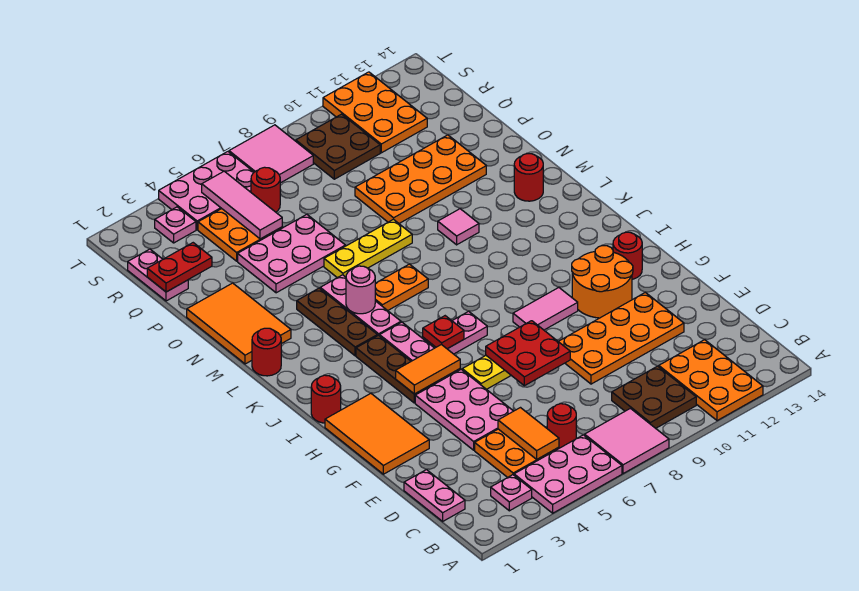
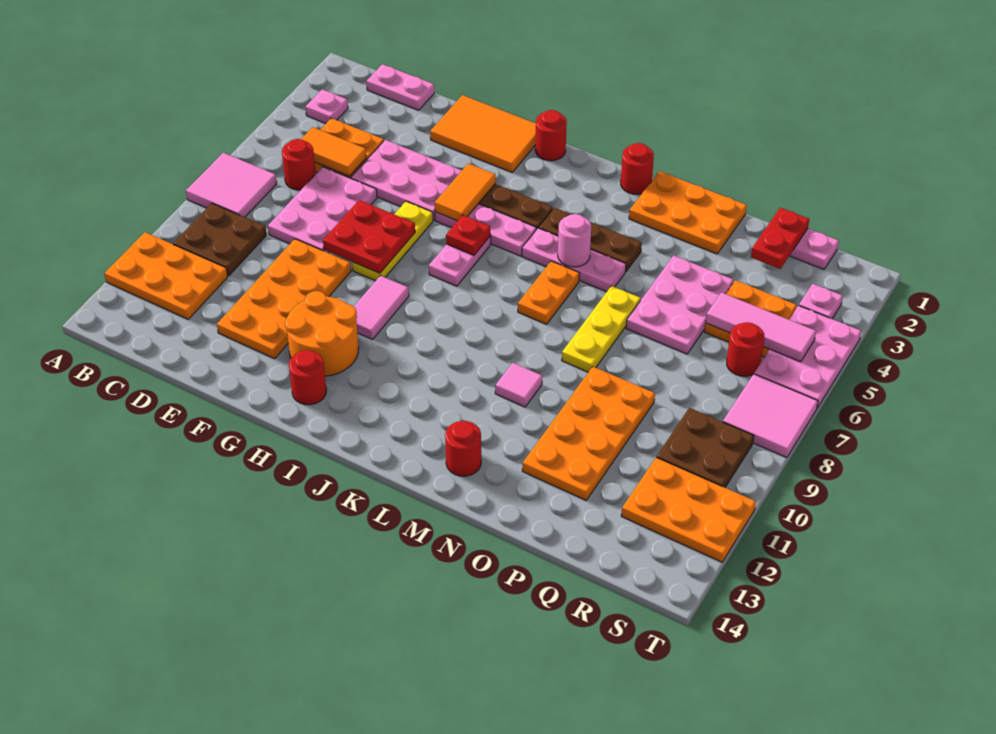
pink 2x3 plate [514,435,622,513] -> pink 2x3 plate moved to [268,167,377,253]
orange 2x3 tile [187,283,291,364] -> orange 2x3 plate [629,171,747,254]

